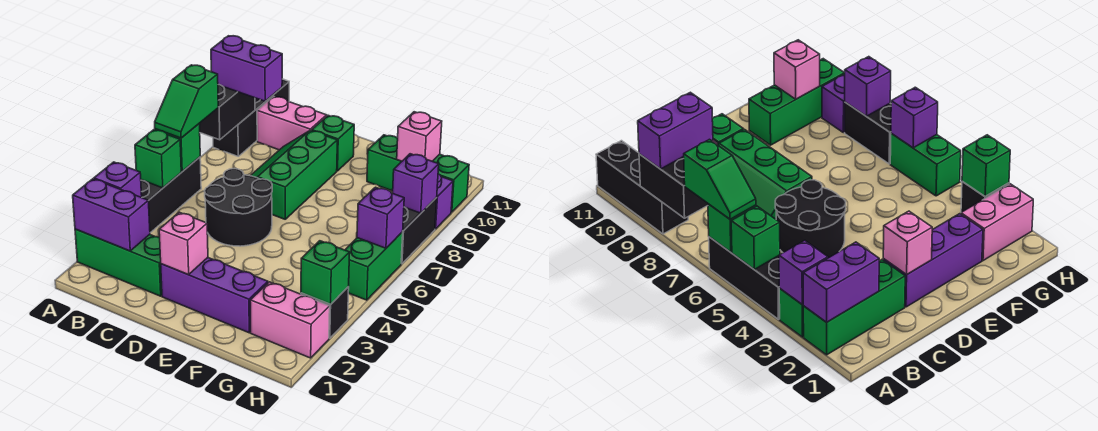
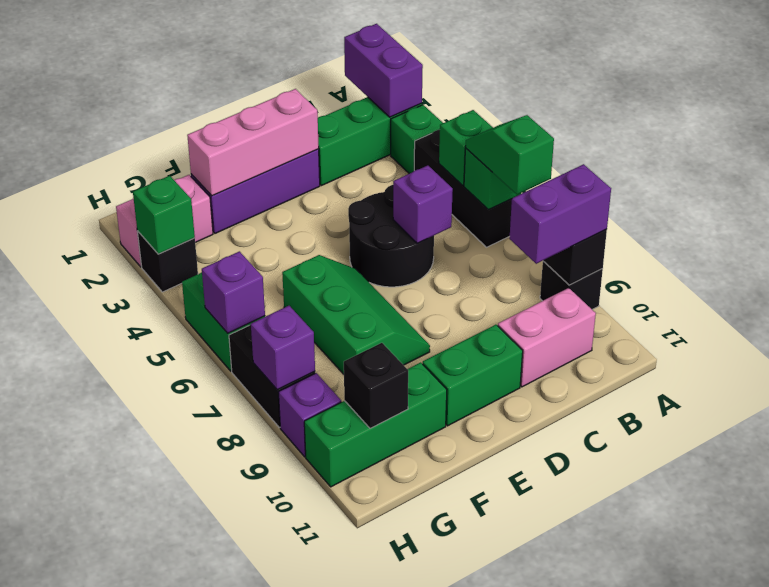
purple 1x2 brick [73,179,150,251] -> purple 1x2 brick turned to [344,24,423,117]
purple 1x1 brick [94,162,142,197] -> purple 1x1 brick moved to [393,165,453,243]
black 1x3 brick [213,79,289,156] -> black 1x1 brick [540,261,603,309]
green 2x3 slope [251,130,337,219] -> green 2x3 slope moved to [282,255,430,374]
pink 1x1 brick [159,212,208,275] -> pink 1x3 brick [187,89,319,196]
green 1x1 brick [312,115,354,171] -> green 1x2 brick [423,325,523,426]
pink 1x1 brick [397,112,442,161] -> black 1x1 brick [344,343,408,429]

